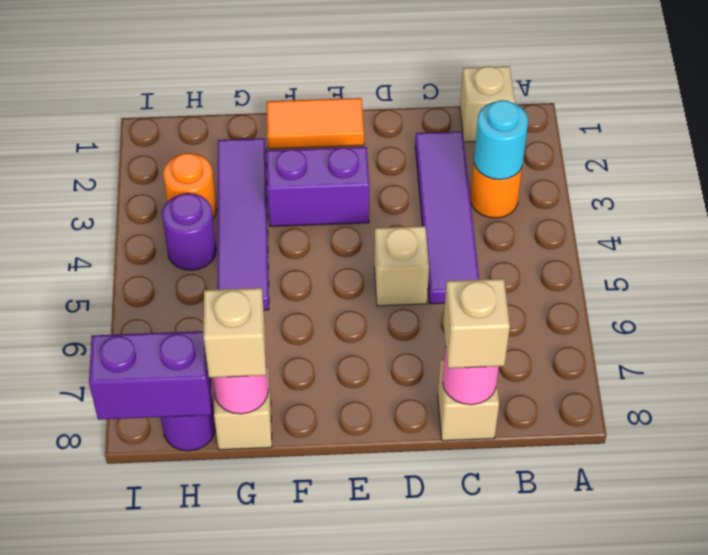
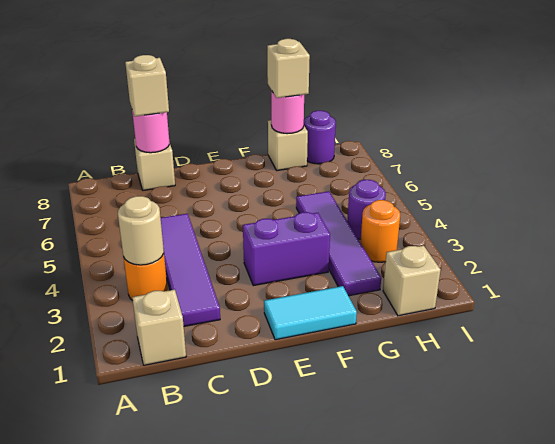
cyan 1x1 round brick [474,100,528,180] -> tan 1x1 round brick [118,196,164,265]
tan 1x1 brick [374,226,429,306] -> tan 1x1 brick moved to [383,246,440,316]
orange 1x2 tile [267,98,364,149] -> cyan 1x2 tile [264,286,357,340]
purple 1x2 brick [89,331,211,420] -> none

